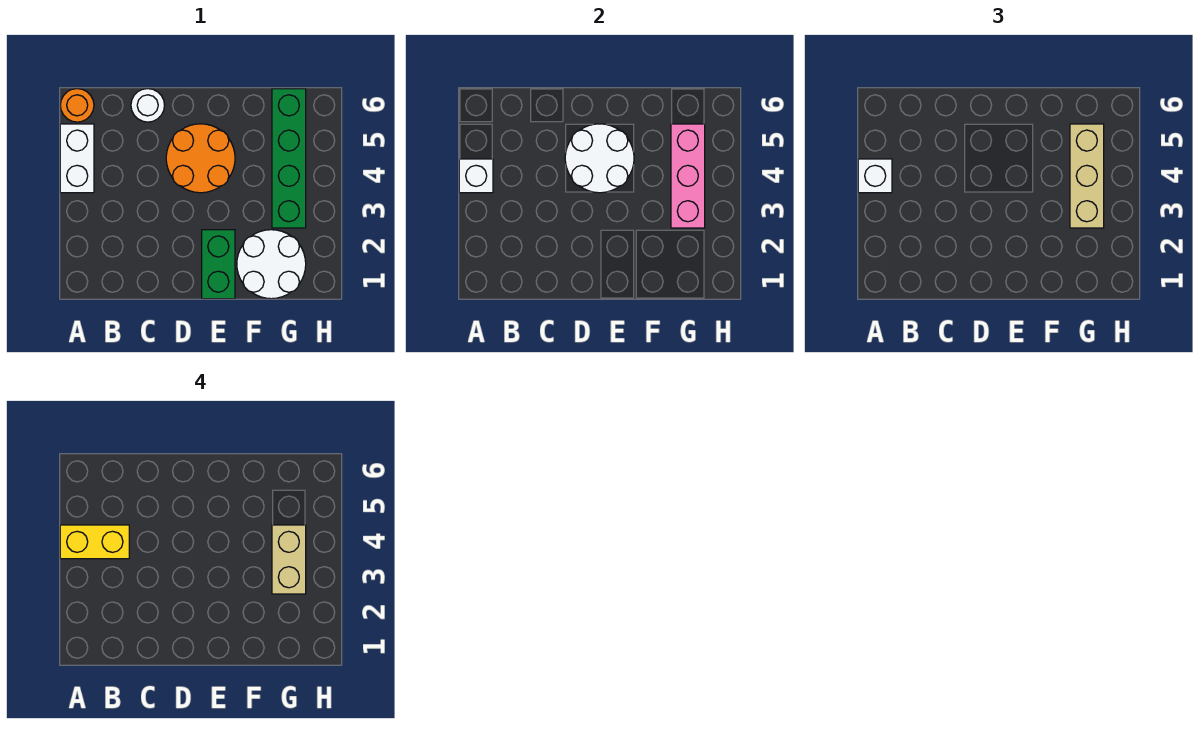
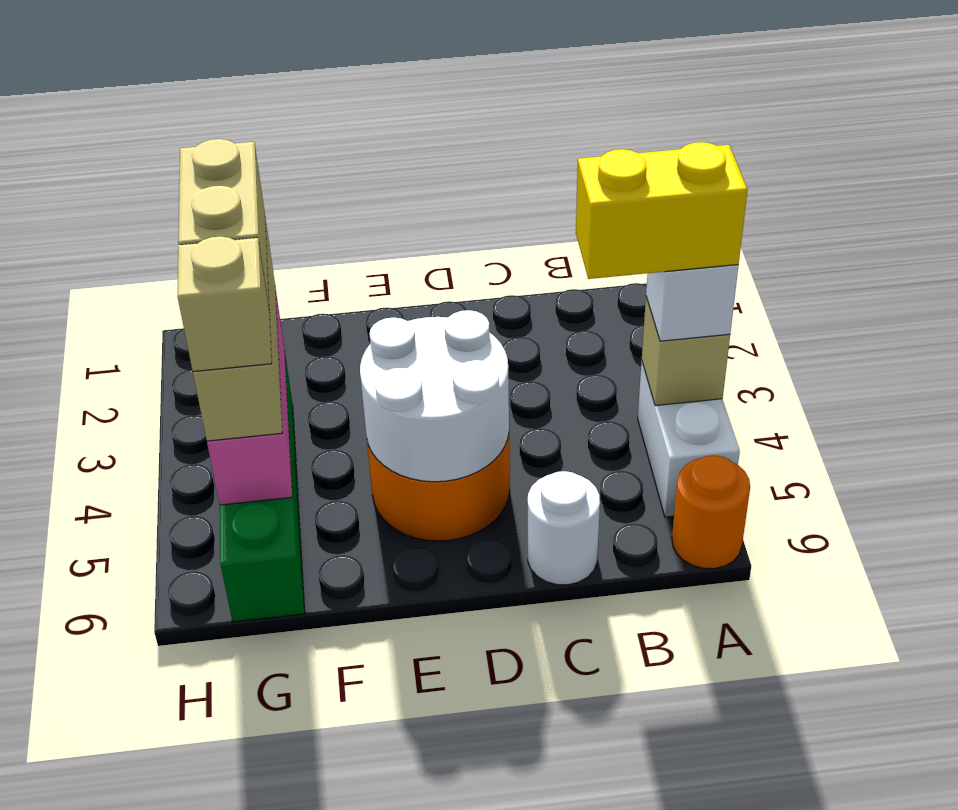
white 1x1 brick [459,159,493,193] -> tan 1x1 brick [642,297,730,406]
green 1x2 brick [202,230,235,299] -> none
white 2x2 round brick [237,230,306,299] -> none
none -> tan 1x1 brick [177,236,272,372]

